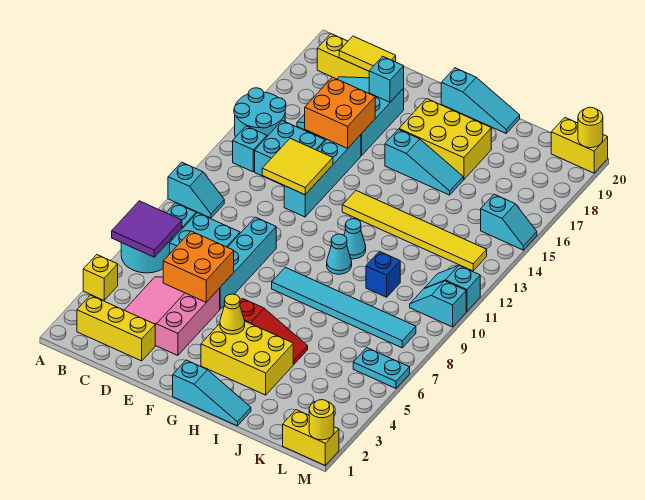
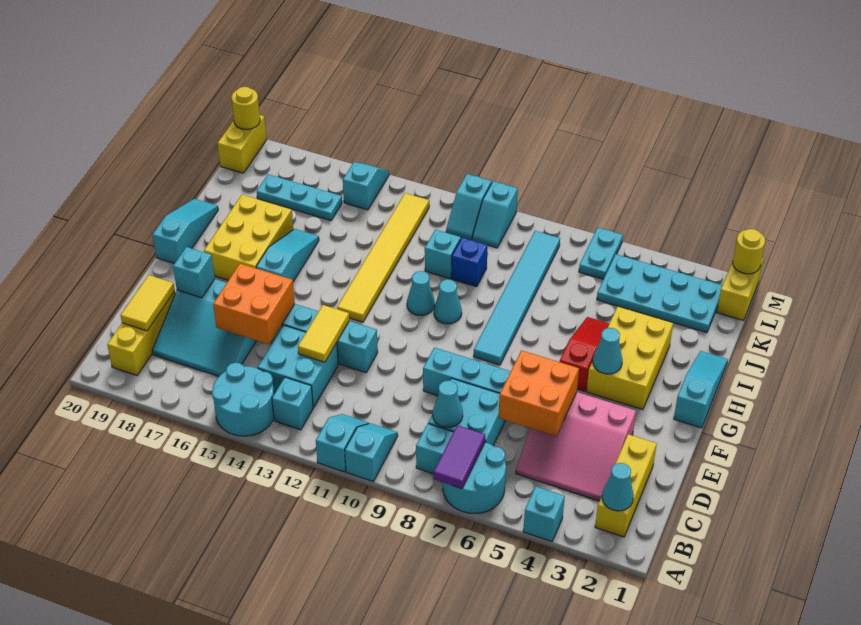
yellow 1x1 brick [83,255,118,300] -> cyan 1x1 brick [523,487,565,542]
purple 2x2 tile [112,201,182,257] -> purple 1x2 tile [434,425,485,489]
none -> cyan 1x2 slope [316,414,369,472]
none -> cyan 1x1 cone [602,463,634,511]
none -> cyan 1x1 cone [433,381,463,427]
yellow 2x2 tile [262,138,333,195] -> yellow 1x2 tile [298,305,349,362]
yellow 1x1 cone [220,294,245,334] -> cyan 1x1 cone [593,328,623,374]
none -> cyan 1x1 brick [425,230,461,279]
none -> cyan 2x4 plate [597,254,723,333]
none -> cyan 1x3 plate [257,174,342,221]

